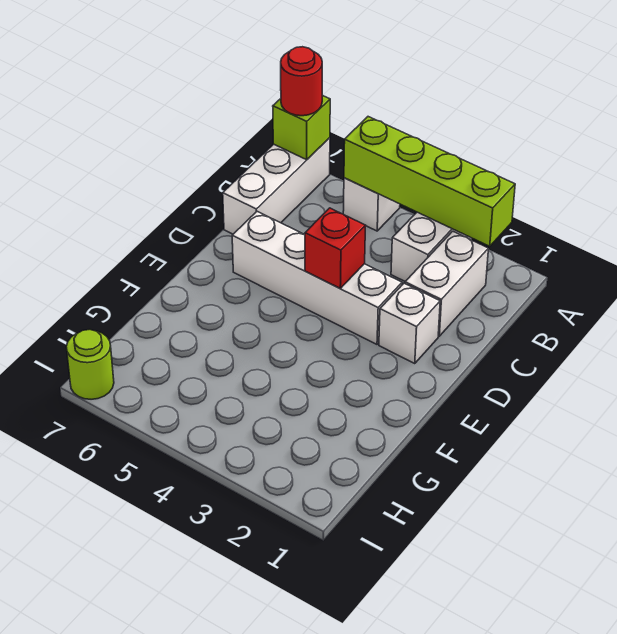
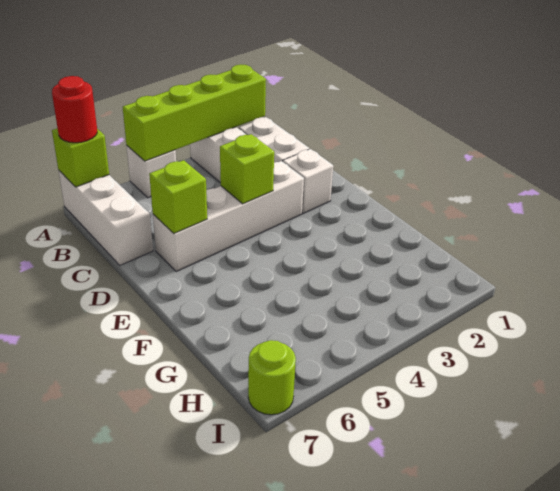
red 1x1 brick [305,208,366,288] -> lime 1x1 brick [220,134,274,204]
none -> lime 1x1 brick [149,160,207,233]

